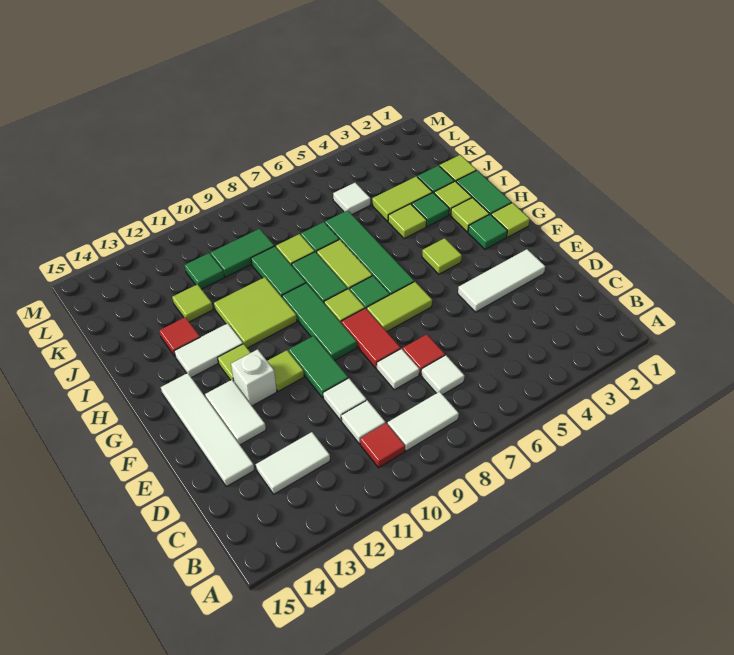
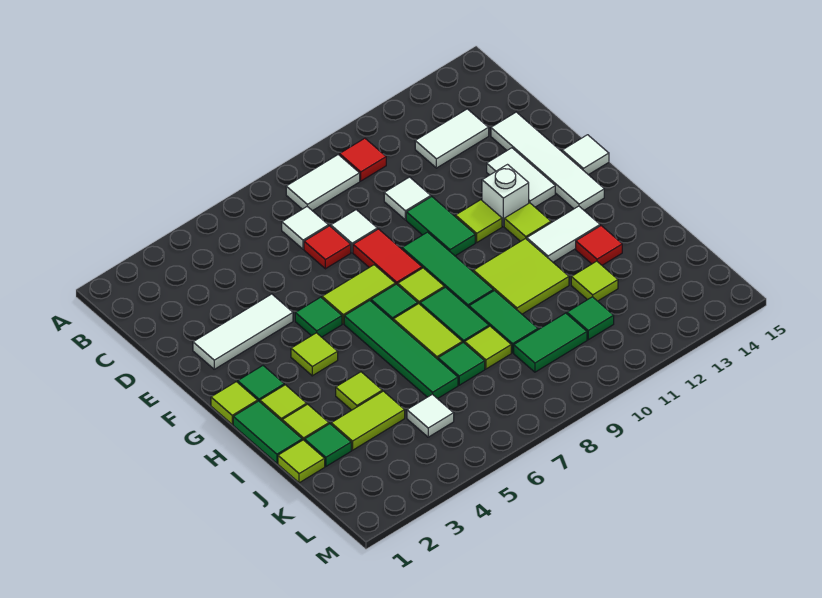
white 1x1 tile [341,400,385,444] -> white 1x1 tile moved to [562,135,609,175]
green 1x1 tile [412,193,449,227] -> green 1x1 tile moved to [295,297,342,337]

